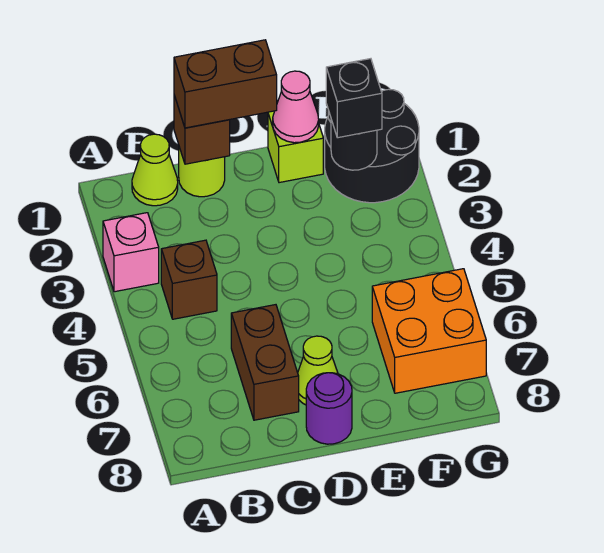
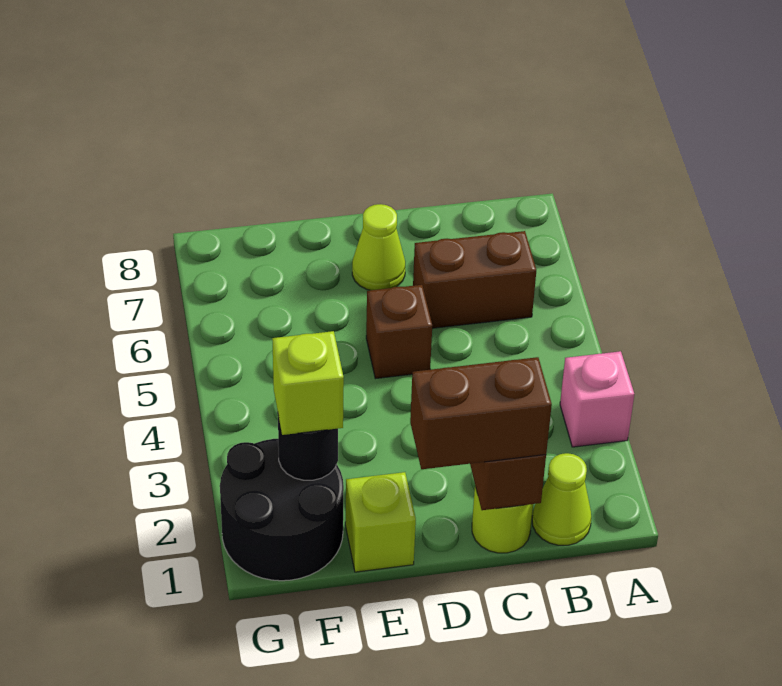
brown 1x1 brick [161,240,217,319] -> brown 1x1 brick moved to [366,285,432,379]
brown 1x2 brick [231,305,299,420] -> brown 1x2 brick turned to [413,231,536,328]
purple 1x1 round brick [306,373,352,444] -> none
pink 1x1 cone [273,71,319,143] -> none
black 1x1 brick [326,59,382,138] -> lime 1x1 brick [272,331,344,435]
orange 2x2 brick [372,269,486,393] -> none

